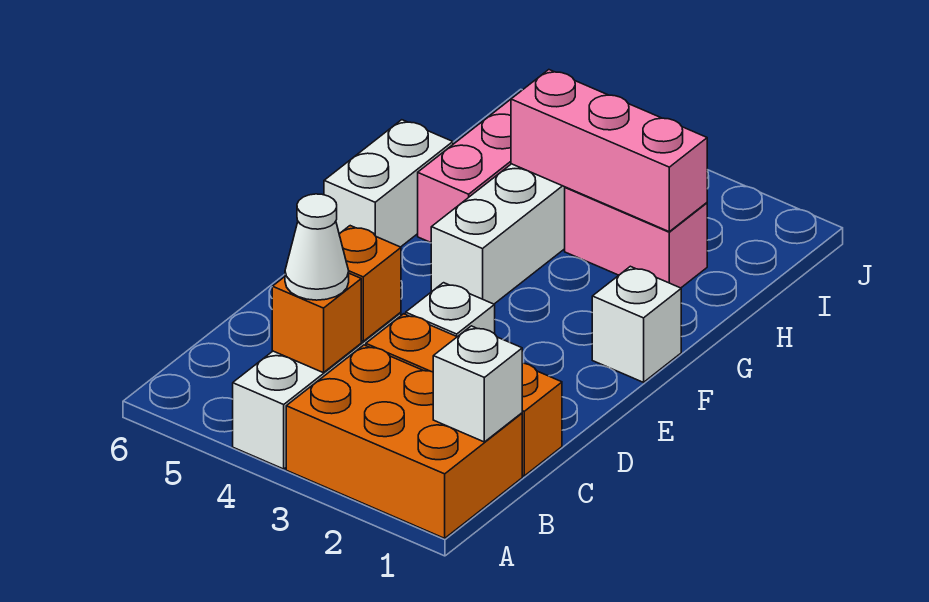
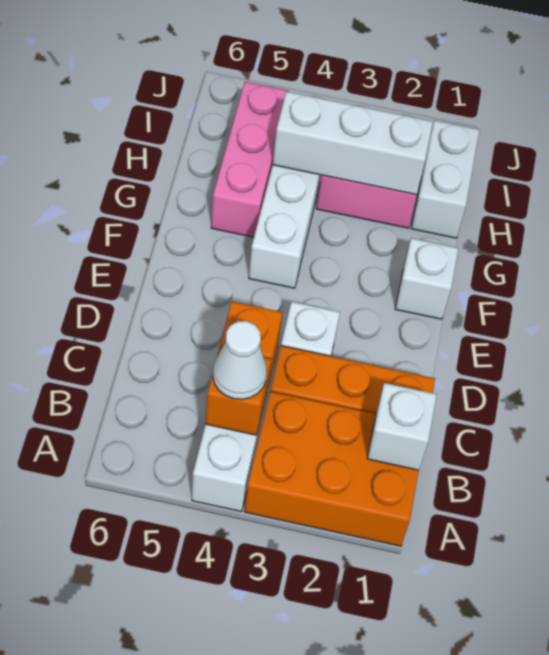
white 1x2 brick [324,120,453,247] -> white 1x2 brick moved to [411,120,479,238]
pink 1x3 brick [511,70,707,232] -> white 1x3 brick [273,91,433,195]

